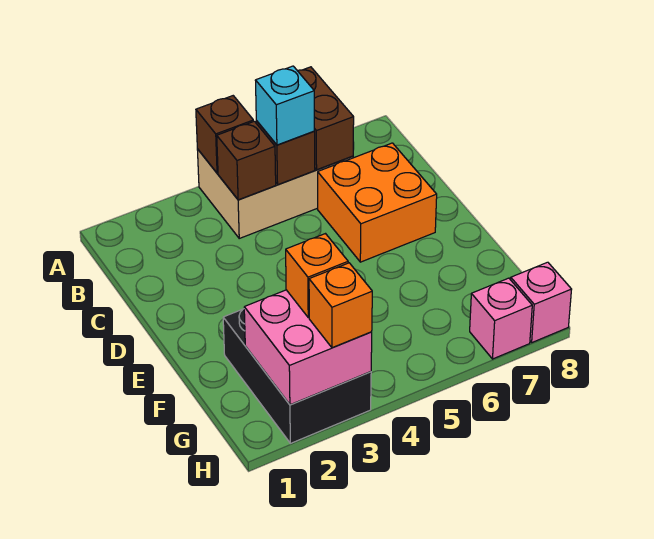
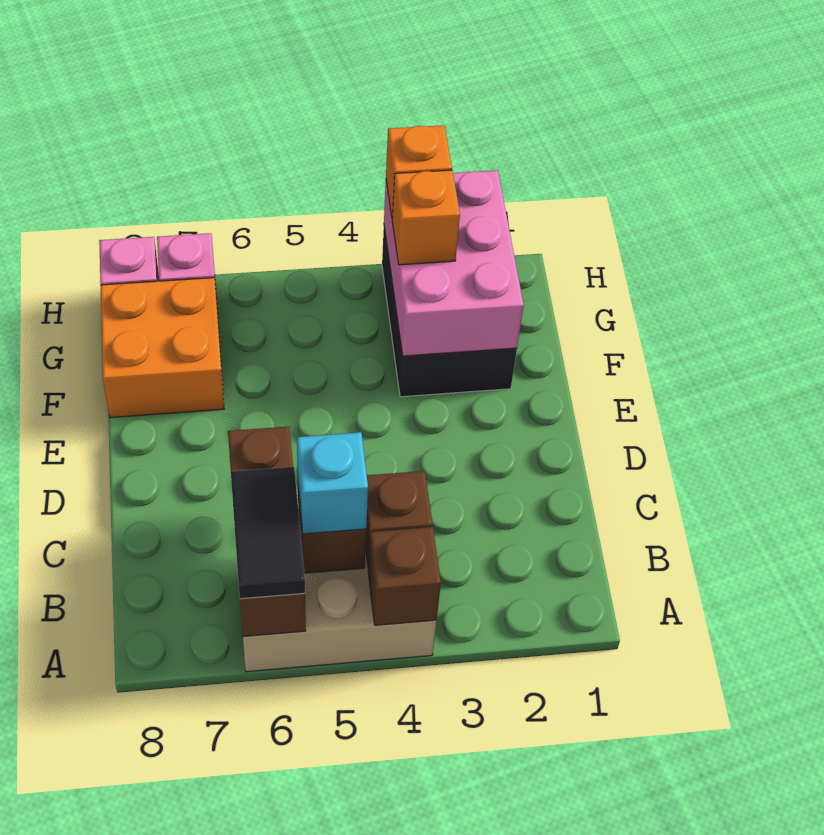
brown 1x2 brick [298,67,354,170] -> brown 1x3 brick [228,426,306,637]
none -> black 1x2 tile [231,467,305,599]
orange 2x2 brick [318,143,437,262] -> orange 2x2 brick moved to [100,278,224,418]
pink 2x2 brick [244,290,372,405] -> pink 2x3 brick [384,170,524,356]

